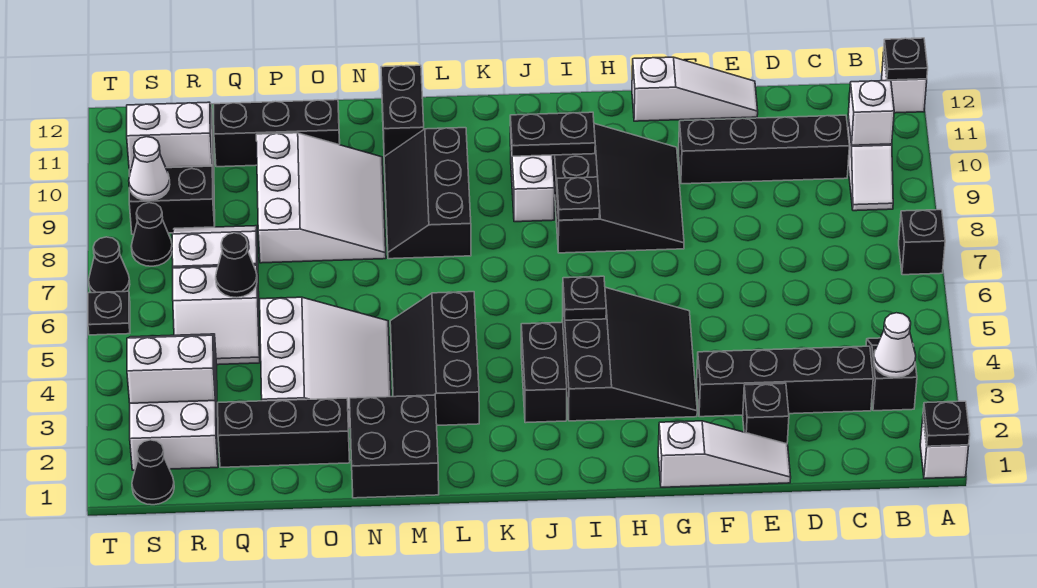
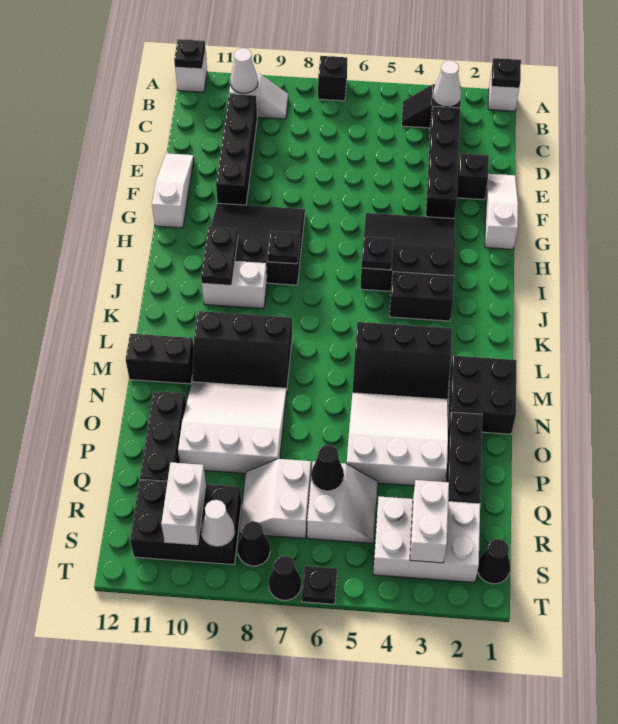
white 1x1 brick [848,80,894,145] -> white 1x1 cone [230,48,258,93]

